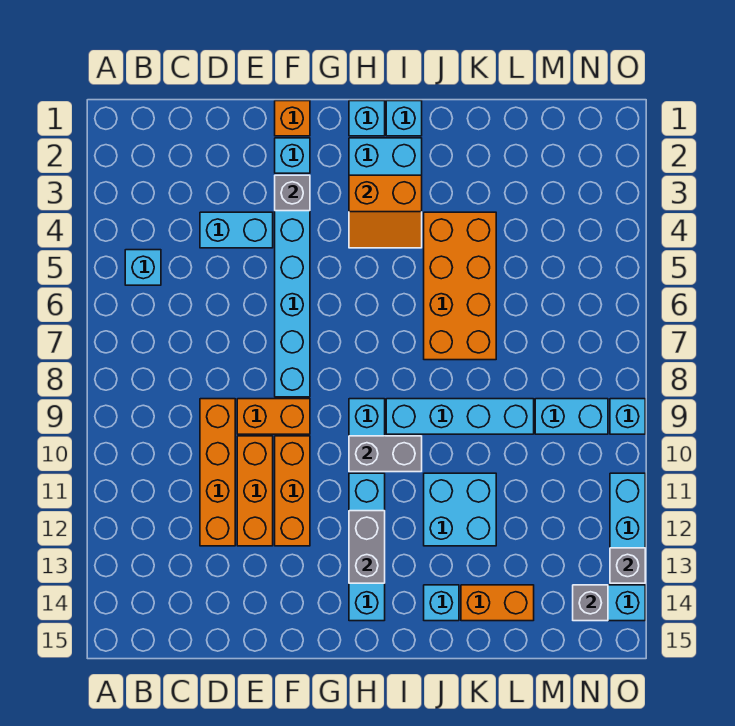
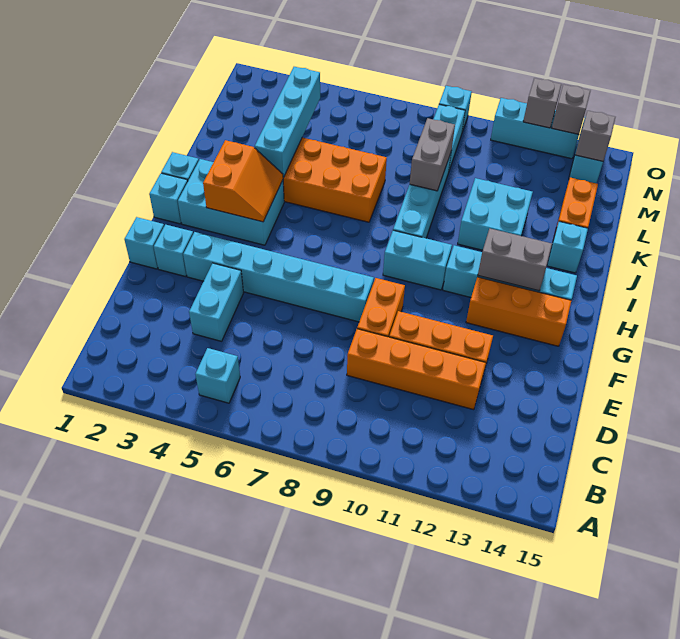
orange 1x1 brick [275,101,310,136] -> cyan 1x1 brick [124,217,164,269]
grey 1x1 brick [275,175,310,211] -> grey 1x1 brick moved to [523,78,562,128]
orange 1x3 brick [275,436,310,546] -> orange 1x3 brick moved to [466,277,571,346]
grey 1x2 brick [349,436,422,472] -> grey 1x2 brick moved to [410,118,455,191]
none -> cyan 1x4 brick [255,67,320,178]

